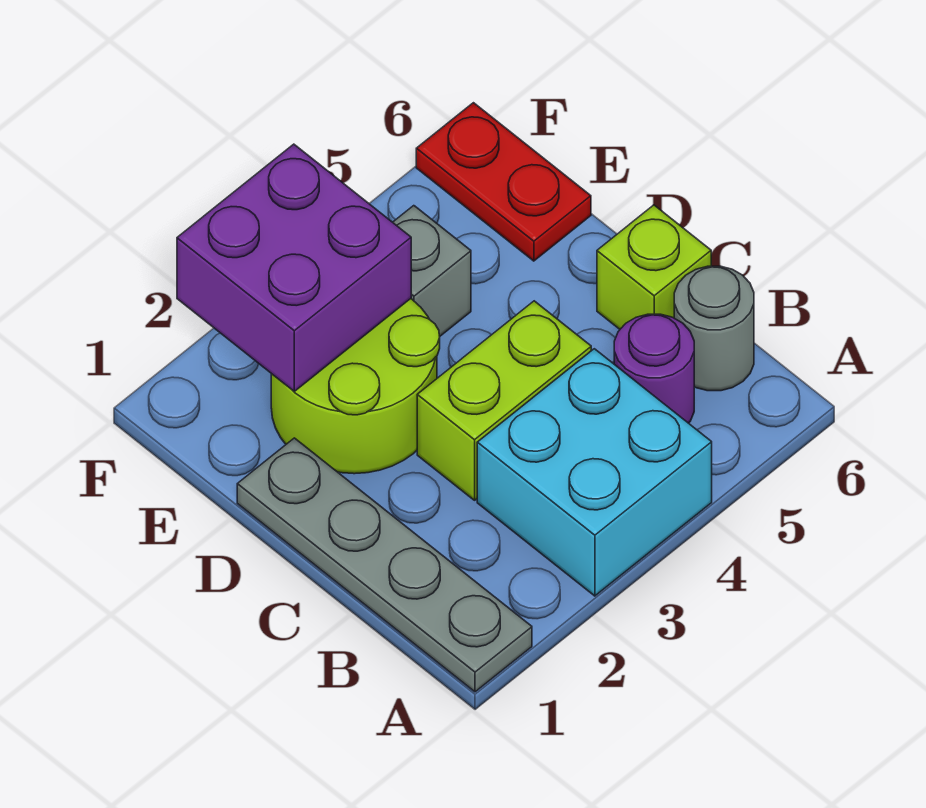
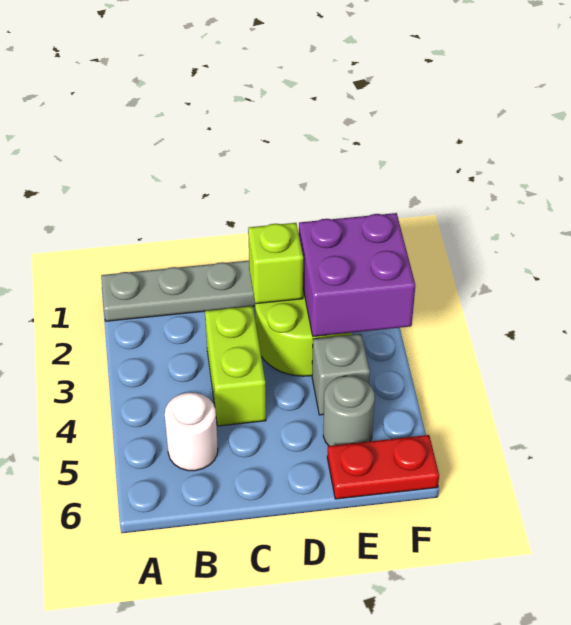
cyan 2x2 brick [477,349,712,596] -> none
purple 1x1 round brick [614,314,694,423] -> white 1x1 round brick [165,393,218,471]
grey 1x1 round brick [674,266,754,391] -> grey 1x1 round brick moved to [323,376,375,446]
lime 1x1 brick [597,205,711,329] -> lime 1x1 brick moved to [248,223,303,304]

